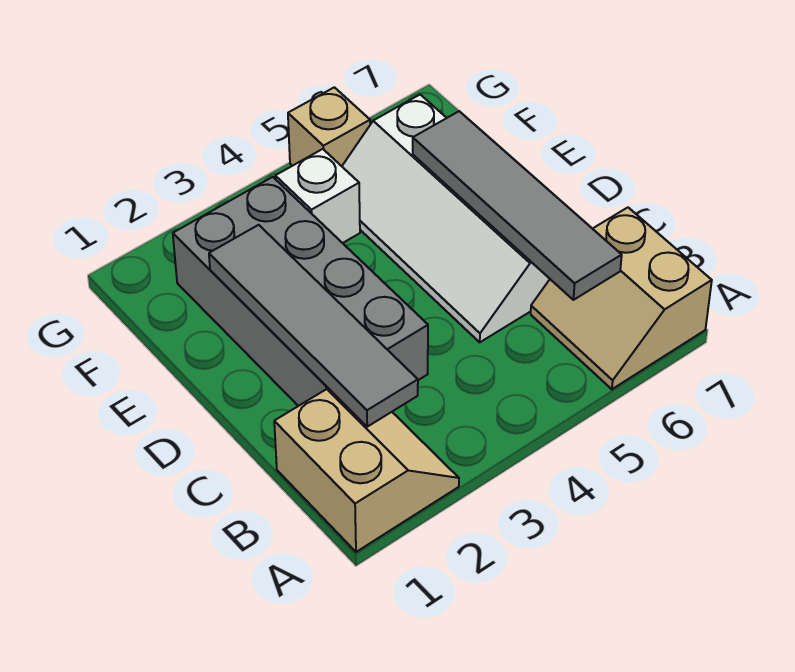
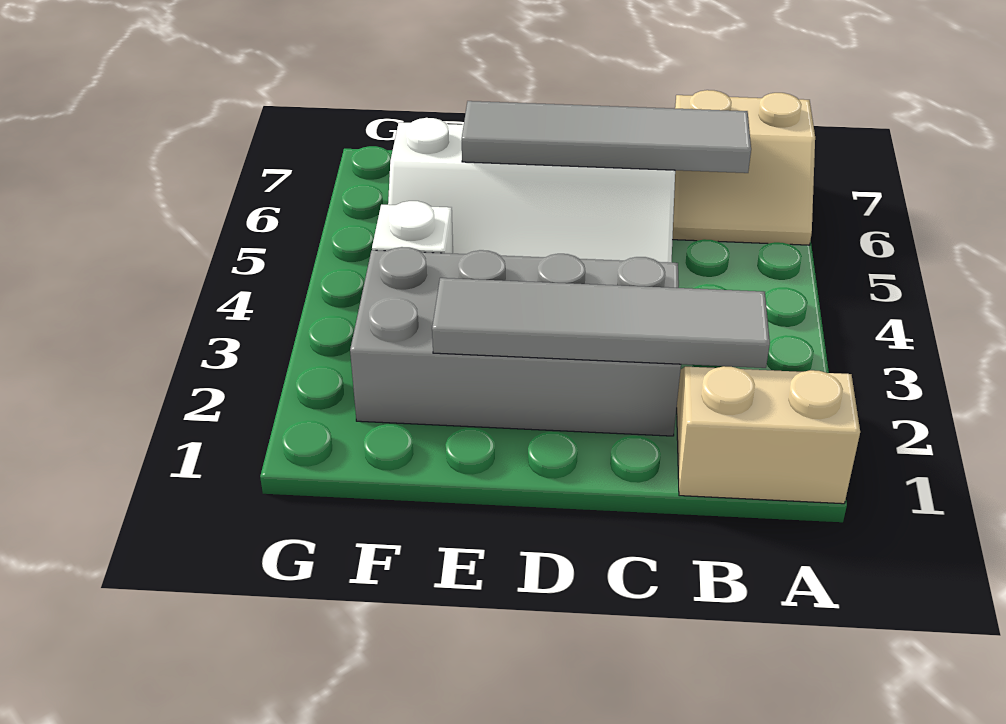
tan 1x1 brick [288,87,370,166] -> none

